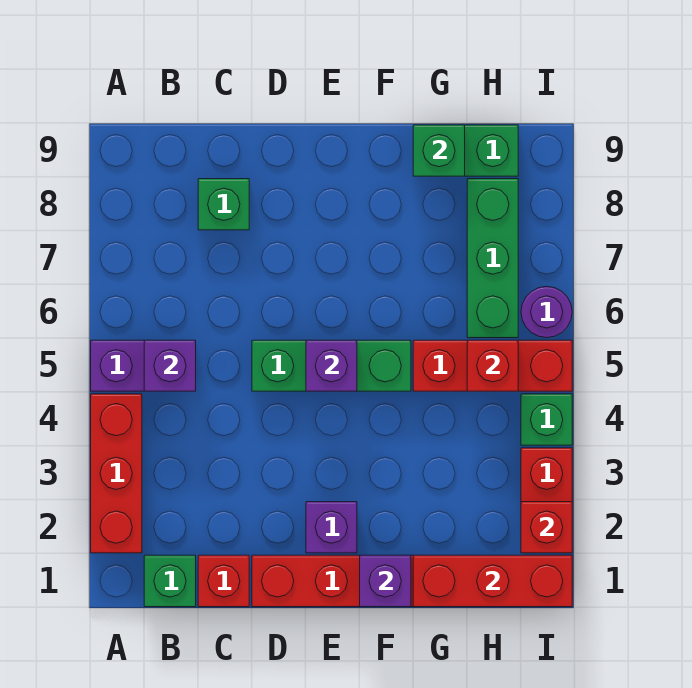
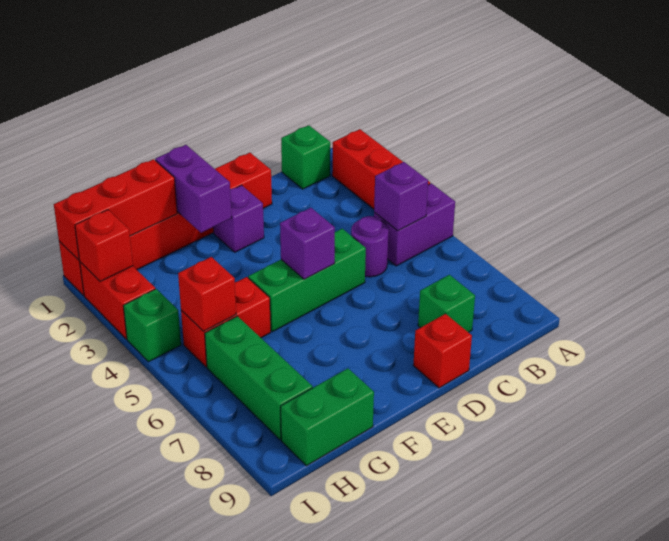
red 1x1 brick [198,555,249,607] -> red 1x1 brick moved to [413,314,472,388]
purple 1x1 brick [360,555,411,607] -> purple 1x2 brick [155,145,232,233]
red 1x3 brick [413,340,572,391] -> red 1x2 brick [181,277,271,367]
green 1x1 brick [413,125,465,176] -> none
purple 1x1 round brick [521,286,572,338] -> purple 1x1 round brick moved to [351,216,389,277]

